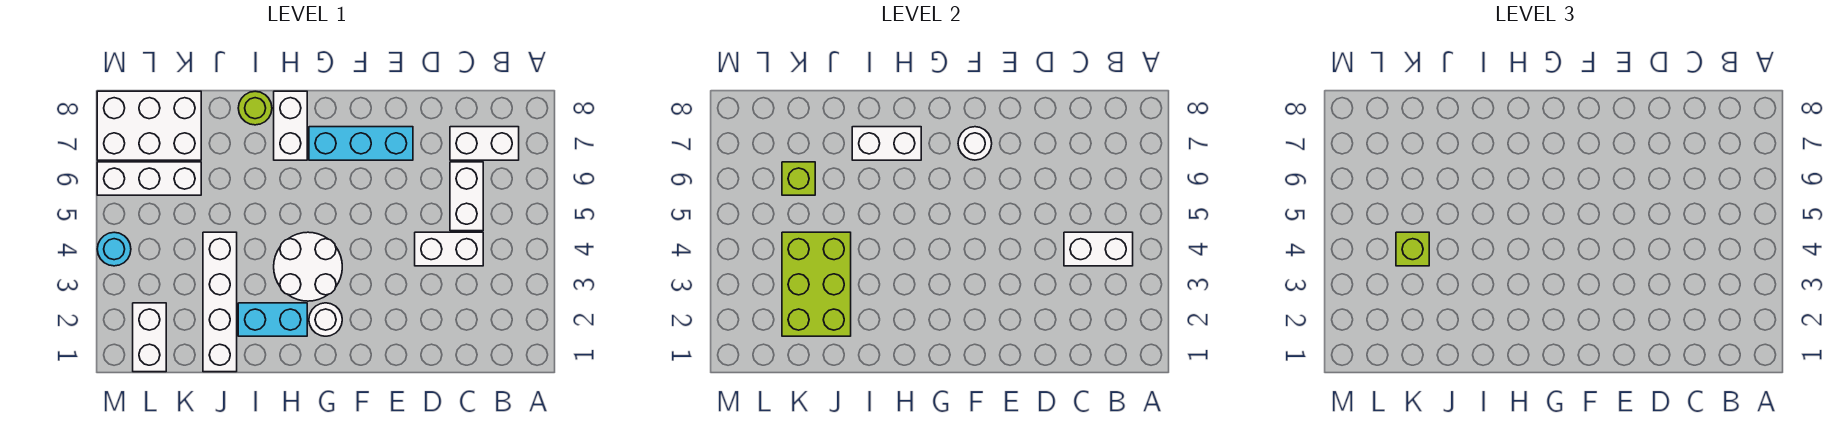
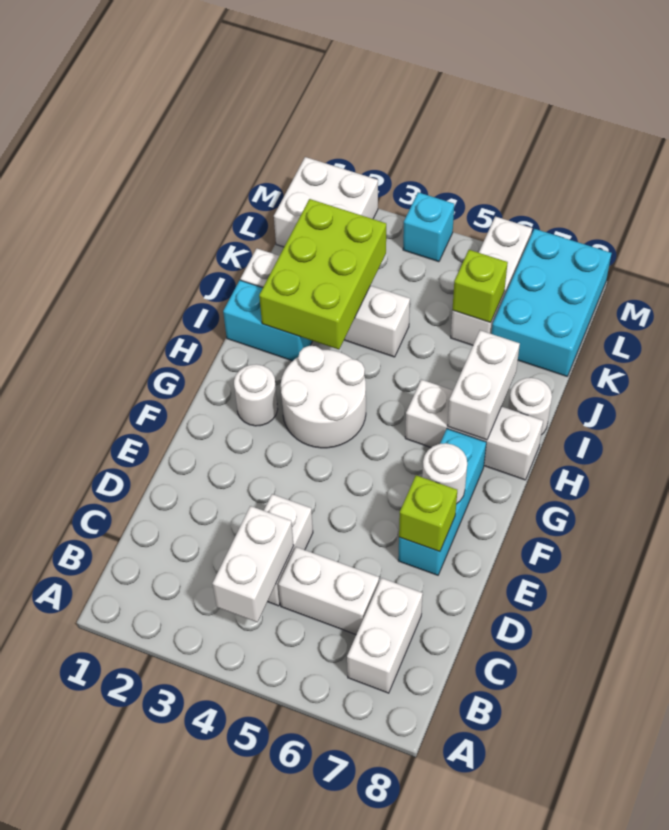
cyan 1x2 brick [238,303,307,336] -> cyan 1x2 brick turned to [223,280,312,361]
white 1x2 brick [274,91,307,160] -> white 1x3 brick [405,380,543,480]
lime 1x1 round brick [238,91,272,125] -> white 1x1 round brick [508,378,552,435]
lime 2x3 brick [782,232,851,336] -> lime 2x3 brick turned to [259,199,386,349]
lime 1x1 brick [1396,232,1429,266] -> lime 1x1 brick moved to [399,475,457,552]
white 2x3 brick [97,91,201,160] -> cyan 2x3 brick [492,229,612,376]
white 1x2 brick [133,303,166,372] -> white 2x2 brick [274,157,378,247]
cyan 1x1 round brick [97,232,131,266] -> cyan 1x1 brick [403,192,454,262]

